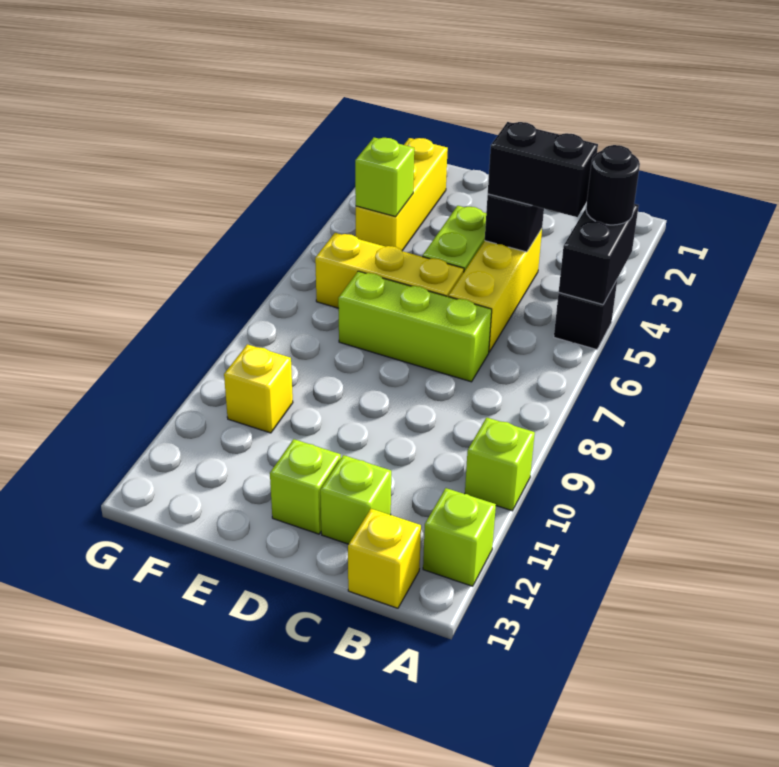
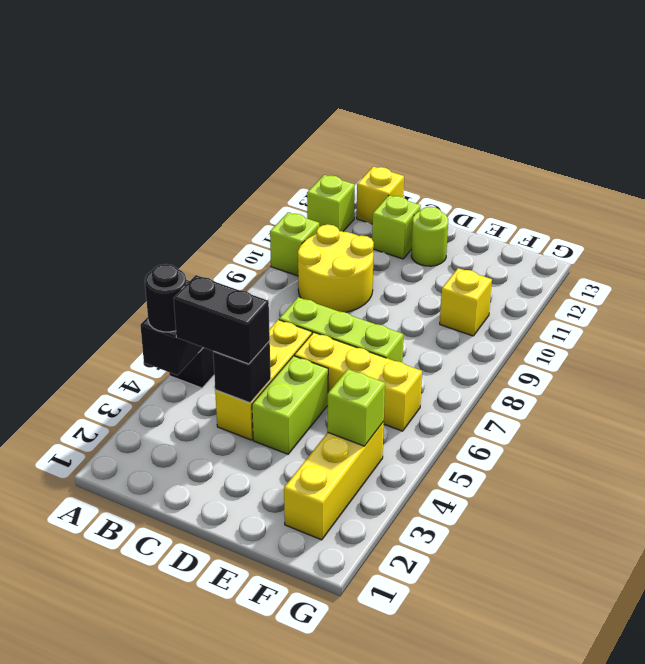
none -> yellow 2x2 round brick [298,224,374,312]
lime 1x1 brick [270,439,341,534] -> lime 1x1 round brick [411,207,448,266]

